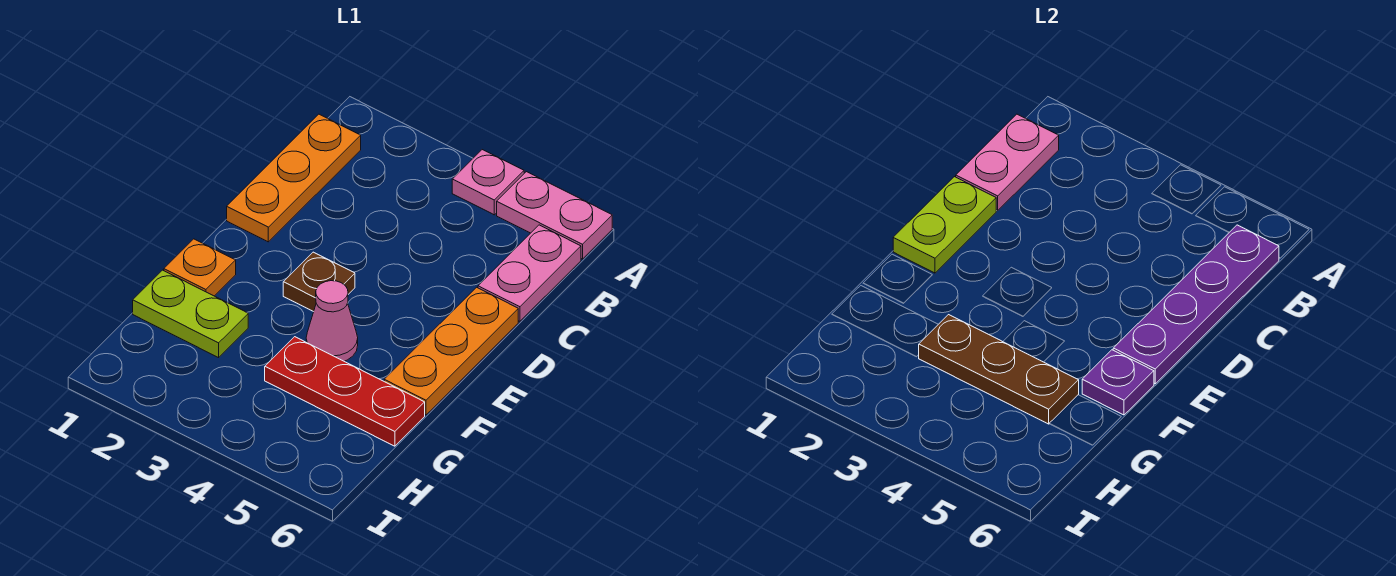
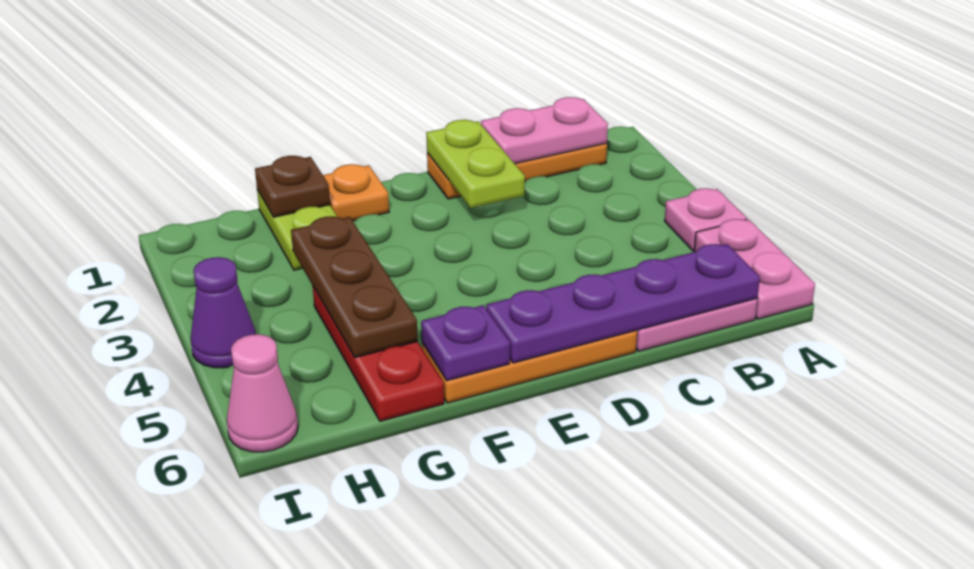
lime 1x2 plate [893,177,996,273] -> lime 1x2 plate turned to [426,120,525,208]
brown 1x1 plate [283,252,355,312] -> brown 1x1 plate moved to [255,156,330,217]
pink 1x1 cone [306,281,358,361] -> pink 1x1 cone moved to [227,334,298,452]
none -> purple 1x1 cone [191,257,256,368]

